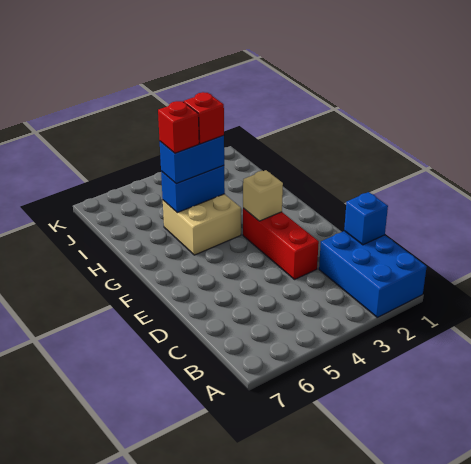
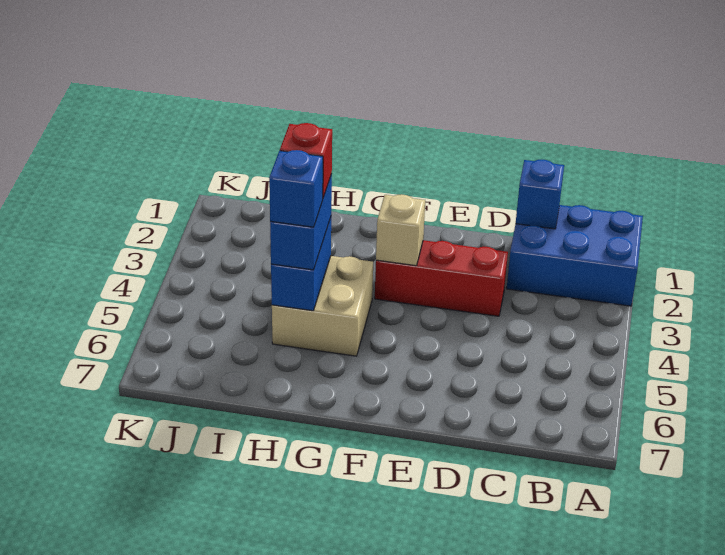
red 1x1 brick [158,101,199,153] -> blue 1x1 brick [269,150,323,227]

